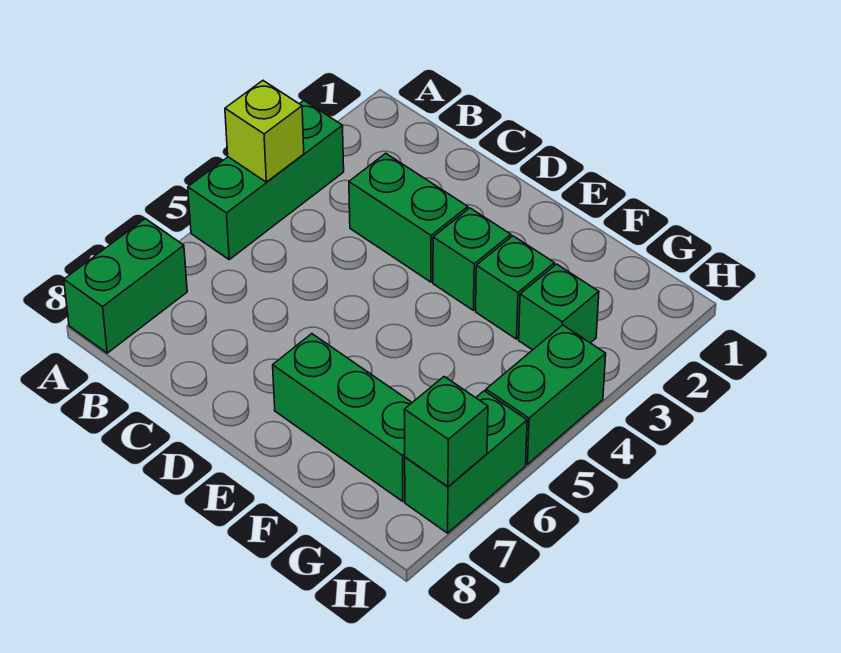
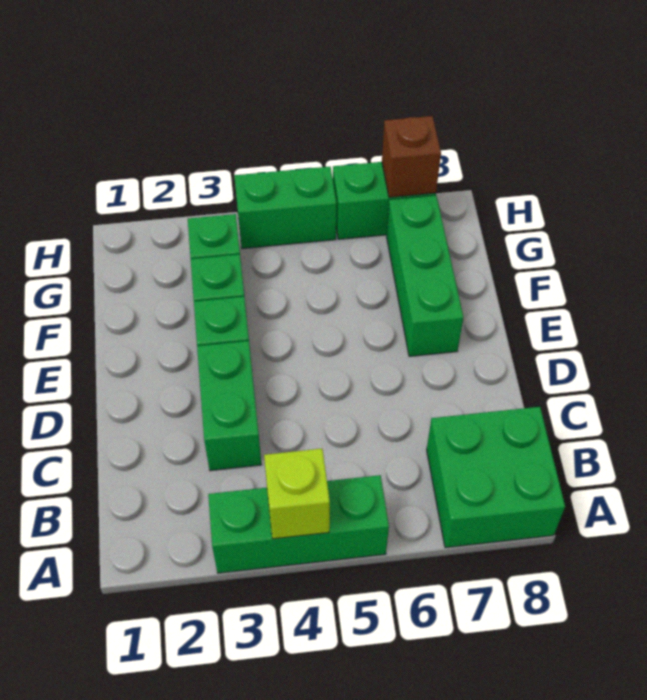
green 1x2 brick [64,219,187,353] -> green 2x2 brick [427,407,565,548]
green 1x1 brick [404,377,488,487] -> brown 1x1 brick [382,116,441,197]

